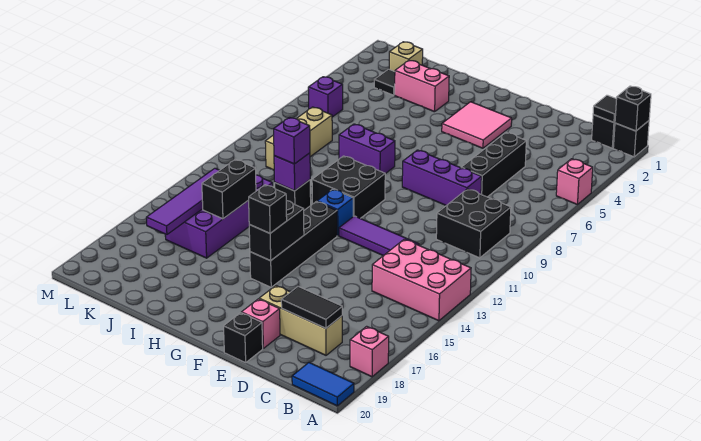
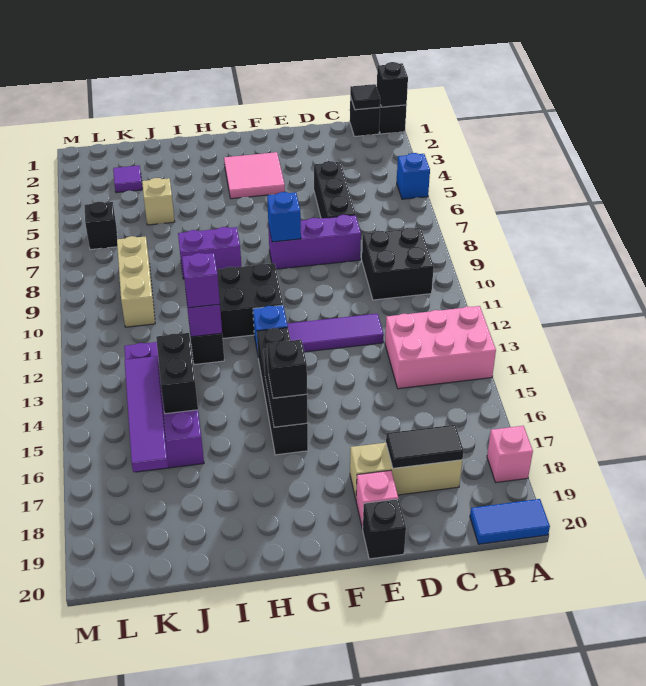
pink 1x1 brick [556,159,593,205] -> blue 1x1 brick [397,153,430,199]
none -> blue 1x1 brick [267,192,301,242]
pink 1x2 brick [395,61,449,112] -> none
tan 1x1 brick [389,42,423,72] -> tan 1x1 brick moved to [142,178,175,225]
black 1x1 tile [374,69,395,95] -> purple 1x1 tile [113,165,142,193]
purple 1x1 brick [308,77,343,117] -> black 1x1 brick [84,202,118,250]

